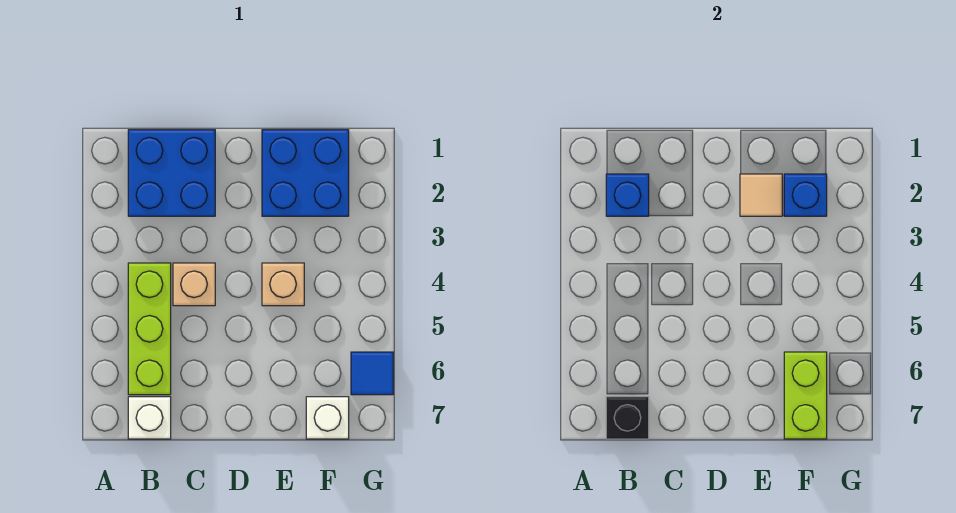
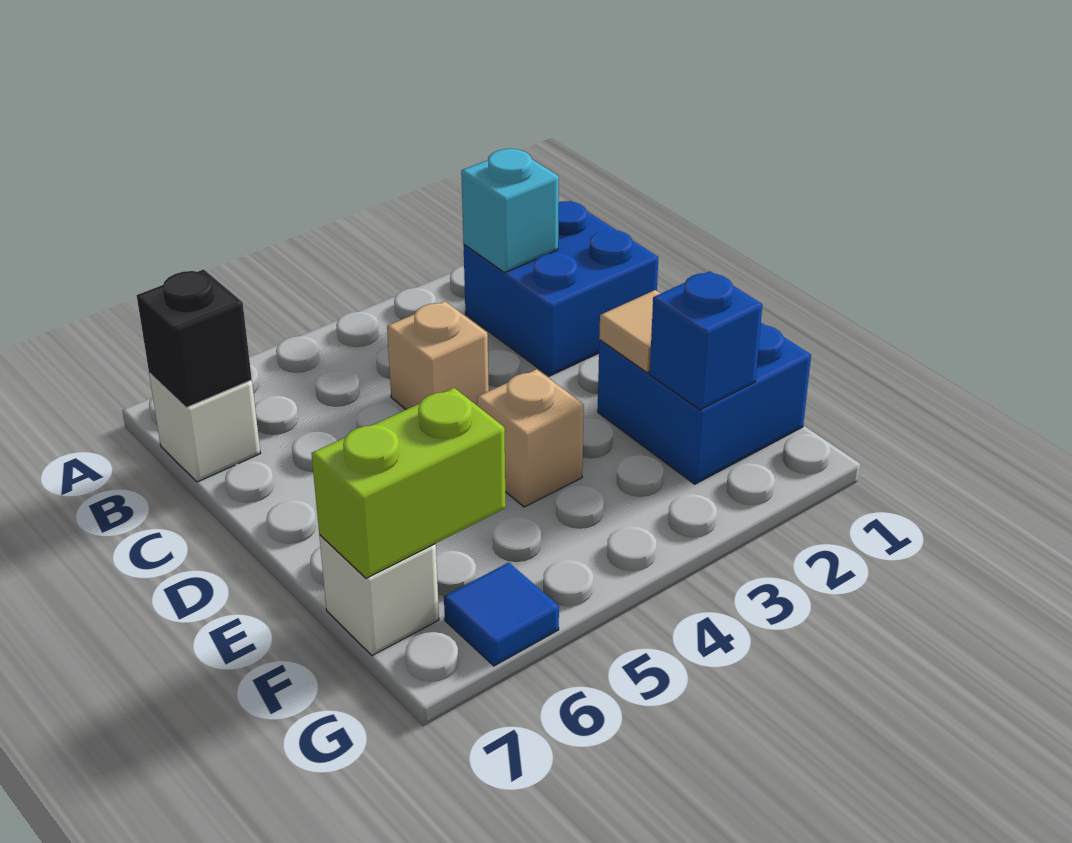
blue 1x1 brick [606,174,649,216] -> cyan 1x1 brick [461,149,559,273]
lime 1x3 brick [128,263,171,395] -> none

